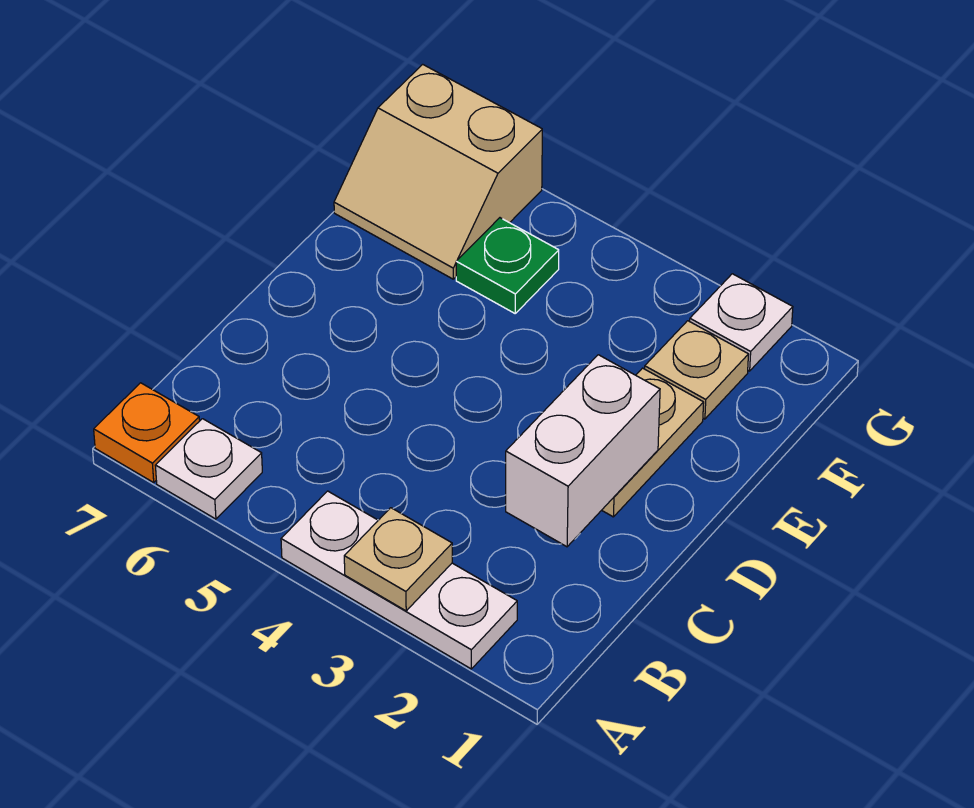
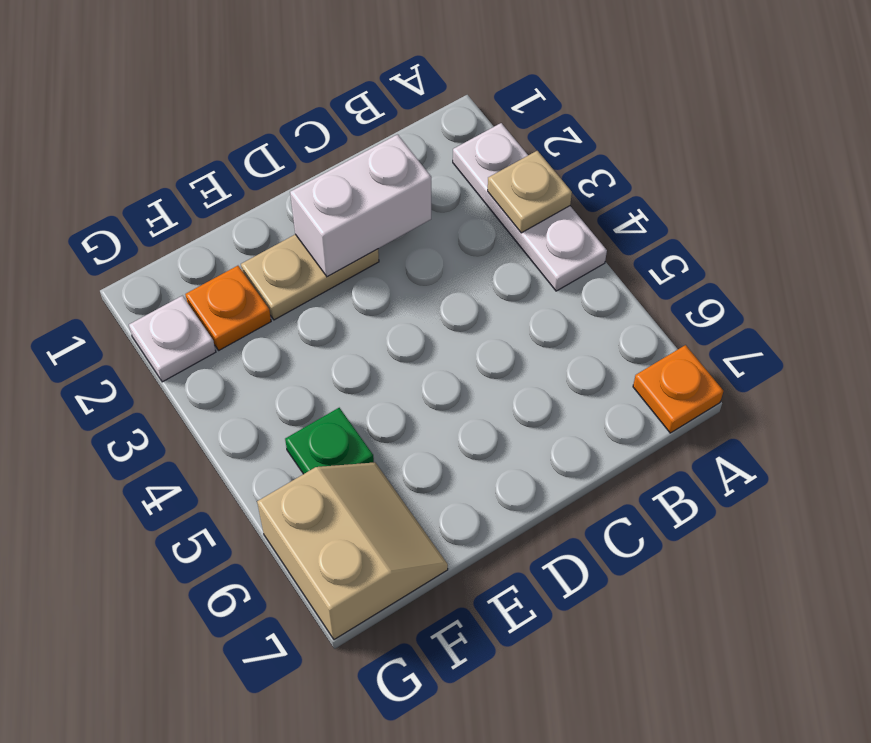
white 1x1 plate [155,419,262,519] -> none
tan 1x1 plate [645,321,749,419] -> orange 1x1 plate [185,266,271,350]

